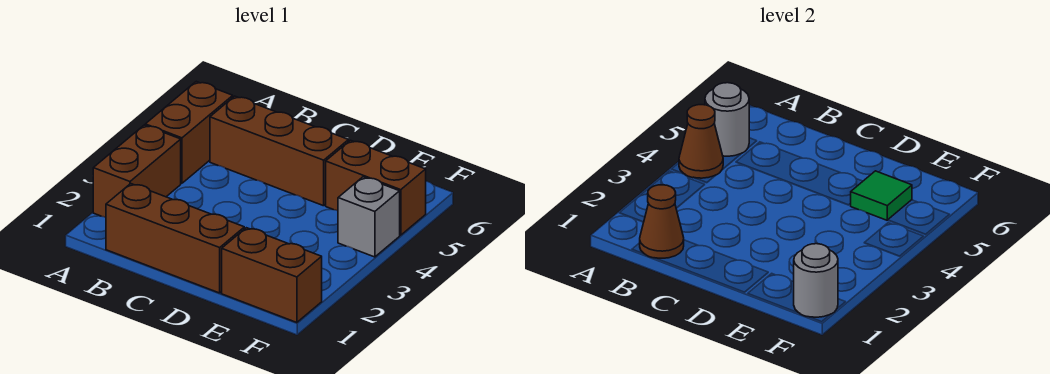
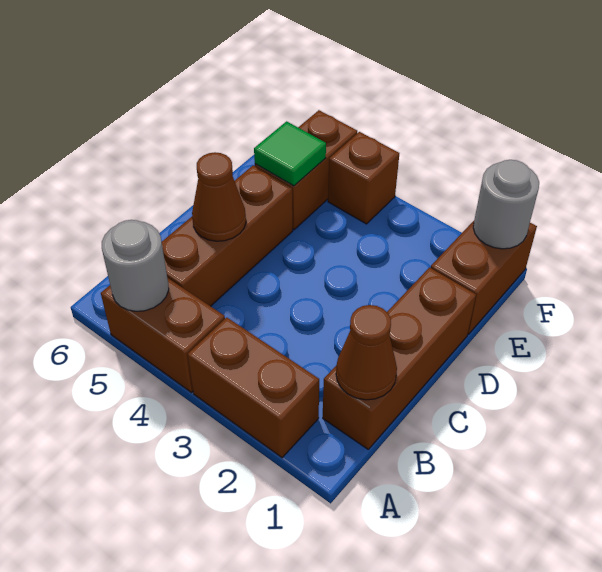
brown 1x1 cone [679,105,723,178] -> brown 1x1 cone moved to [192,152,246,241]
grey 1x1 brick [338,177,400,257] -> brown 1x1 brick [328,132,399,224]

